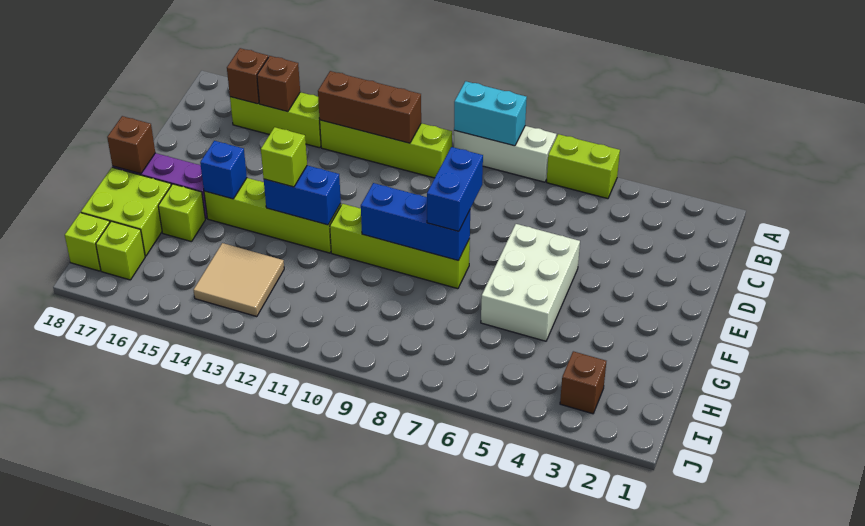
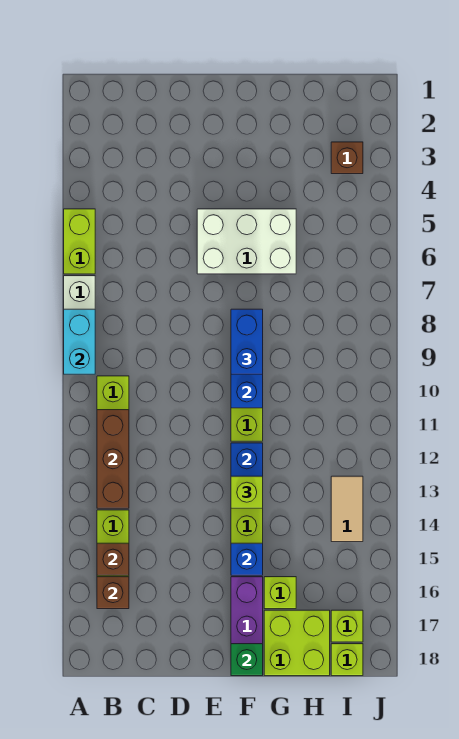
blue 1x2 brick [427,147,483,231] -> blue 1x2 brick turned to [231,309,263,374]
brown 1x1 brick [107,116,155,174] -> green 1x1 brick [231,644,263,676]
tan 2x2 tile [194,243,284,317] -> tan 1x2 tile [331,476,363,542]

